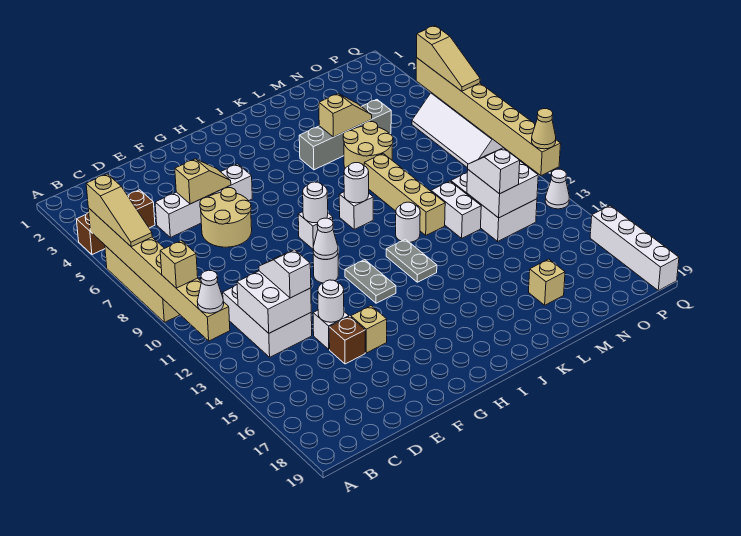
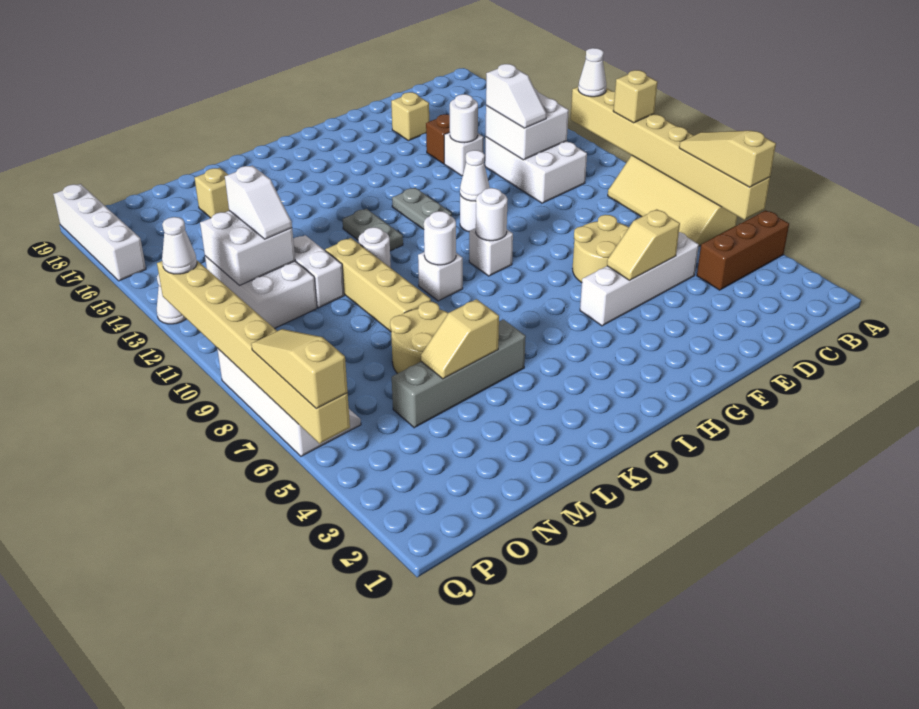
tan 1x1 brick [351,306,387,353] -> tan 1x1 brick moved to [391,92,429,141]
tan 1x1 cone [532,109,556,149] -> white 1x1 cone [162,217,197,274]

